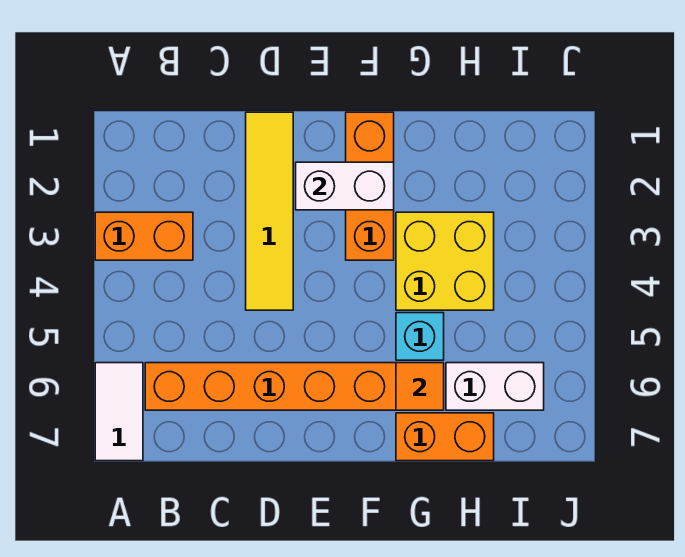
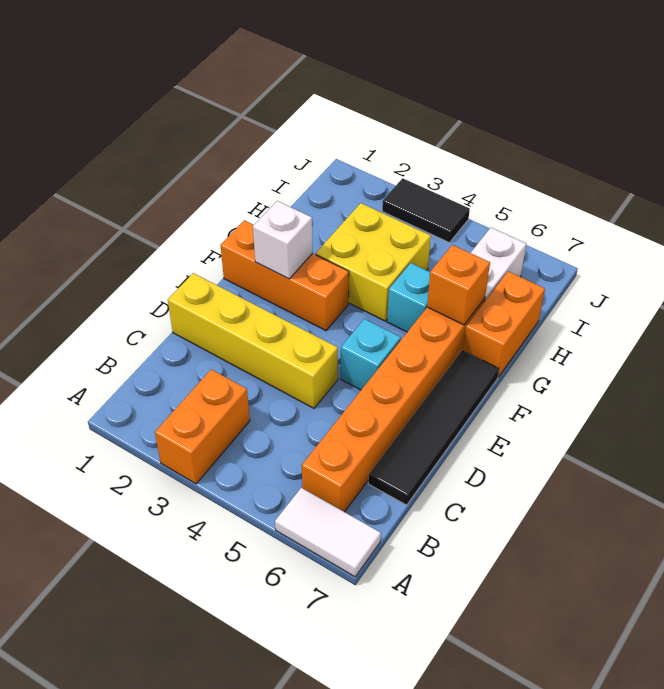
none -> black 1x4 tile [368,350,499,505]
yellow 1x4 tile [246,112,293,310] -> yellow 1x4 brick [168,273,338,408]
white 1x2 brick [296,162,394,210] -> white 1x1 brick [253,201,313,279]
none -> cyan 1x1 brick [341,319,401,390]
orange 1x1 tile [396,363,444,410] -> orange 1x1 brick [427,245,490,325]
none -> black 1x2 tile [382,178,470,243]

